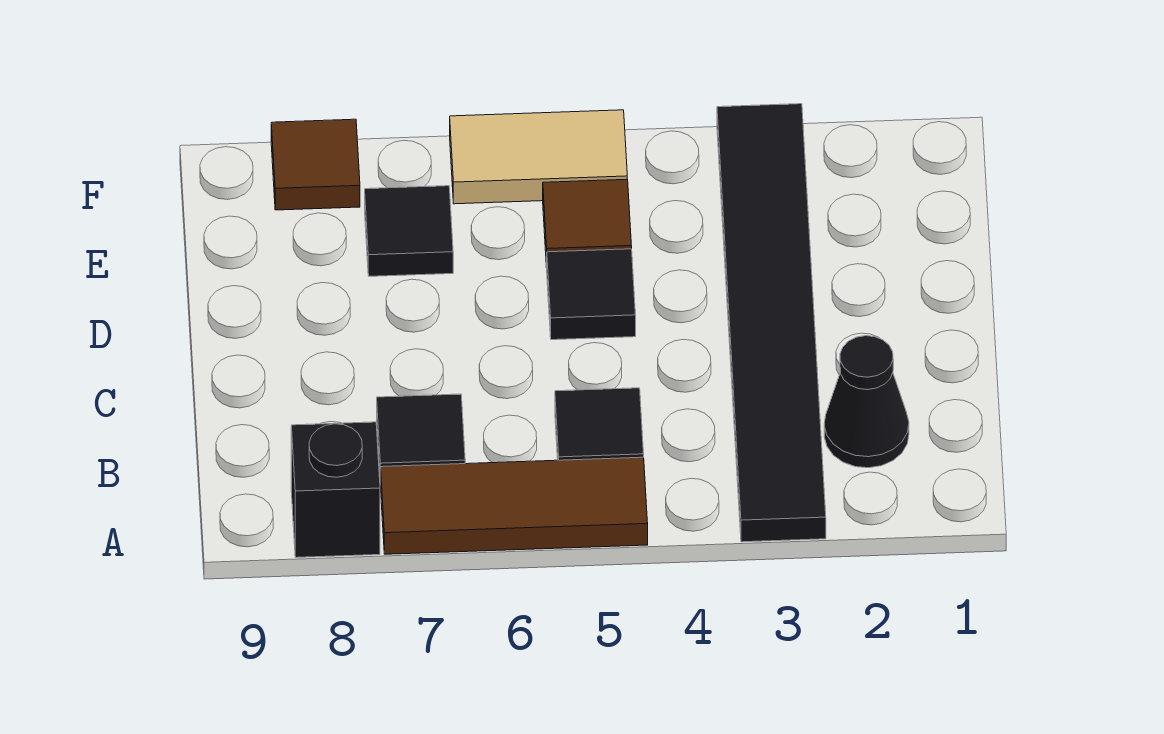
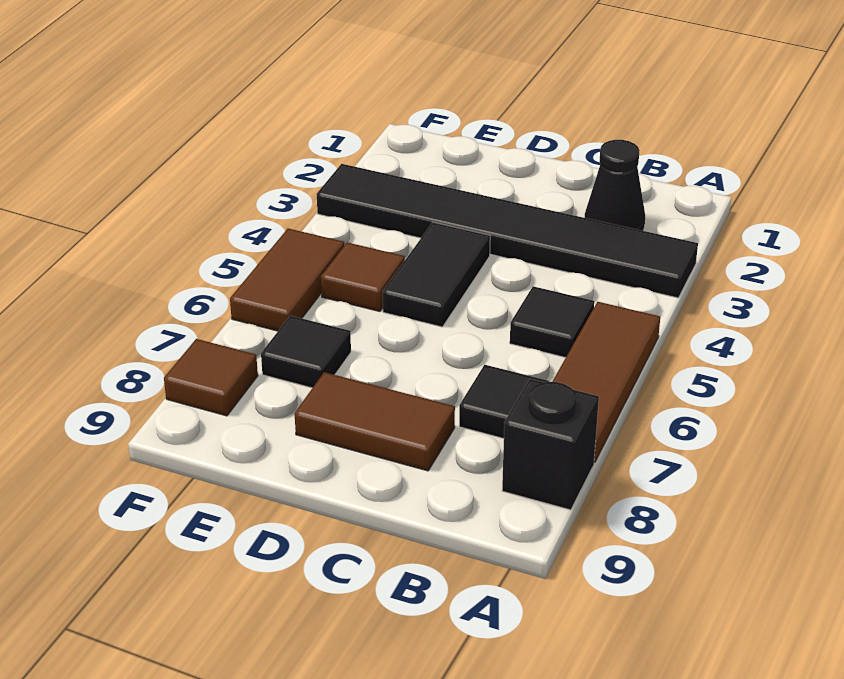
none -> brown 1x2 tile [295,372,455,471]
black 1x1 tile [547,249,636,340] -> black 1x2 tile [383,222,490,327]
tan 1x2 tile [450,110,627,204] -> brown 1x2 tile [230,228,344,331]

